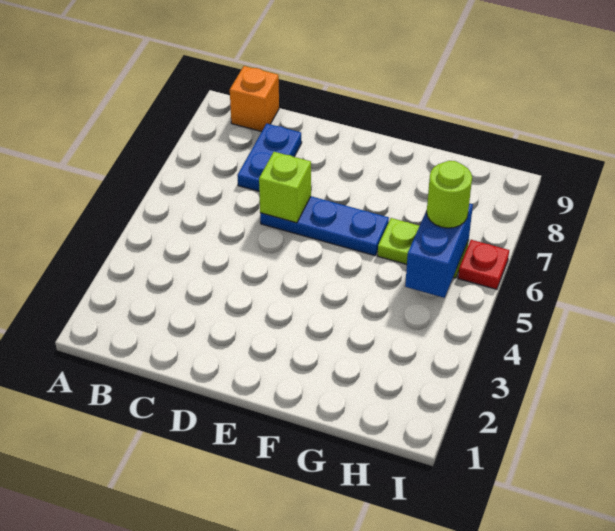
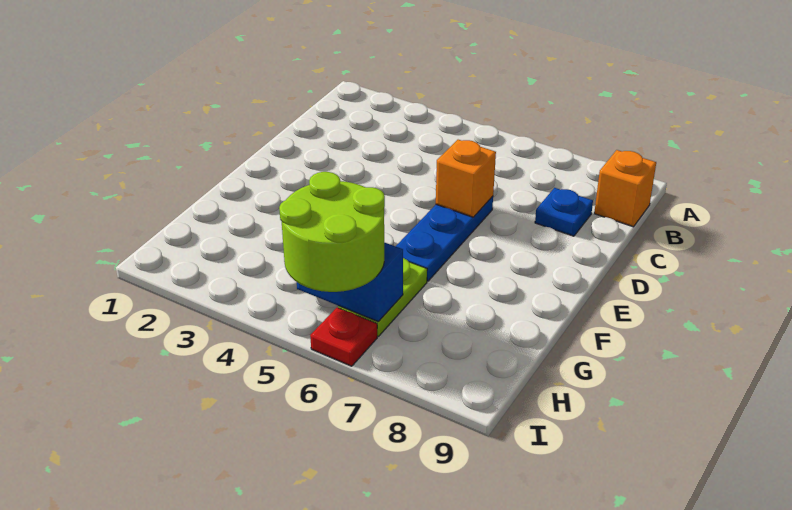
blue 1x2 plate [237,124,302,191] -> blue 1x1 plate [535,188,593,236]
lime 1x1 brick [259,152,311,223] -> orange 1x1 brick [436,140,496,217]
lime 1x1 round brick [427,161,472,228] -> lime 2x2 round brick [279,172,385,292]

